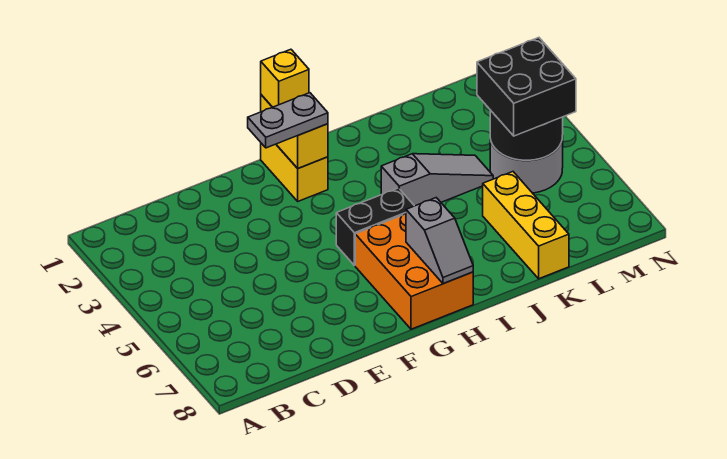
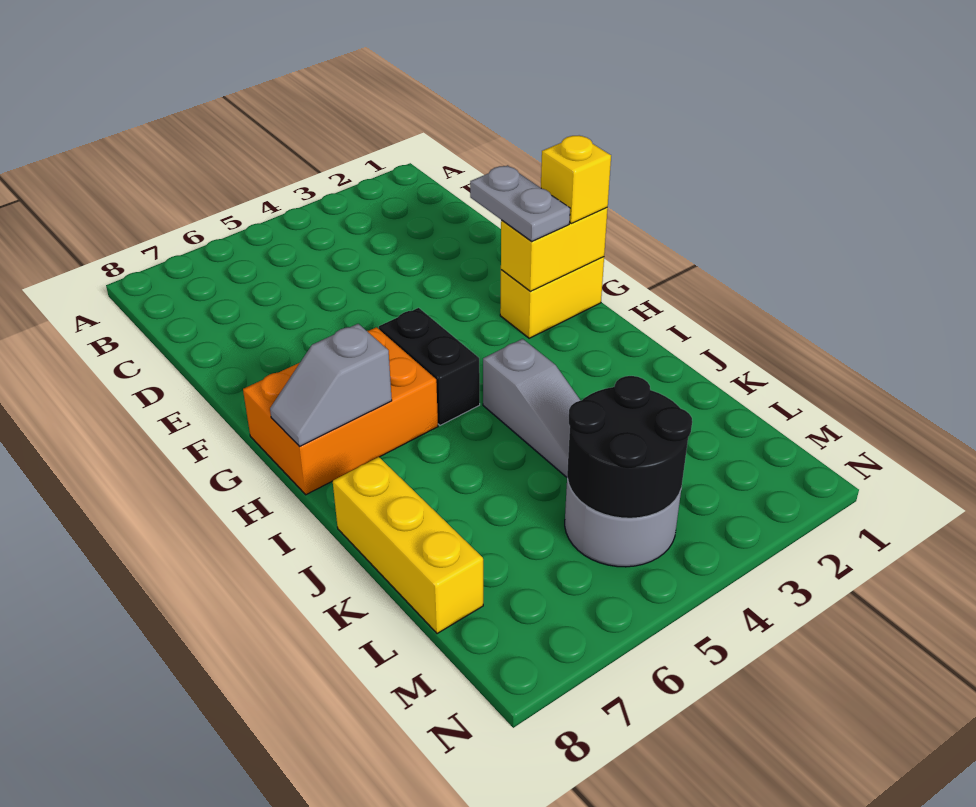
yellow 1x3 brick [483,172,569,279] -> yellow 1x3 brick turned to [333,457,483,634]
black 2x2 brick [477,38,576,136] -> none

